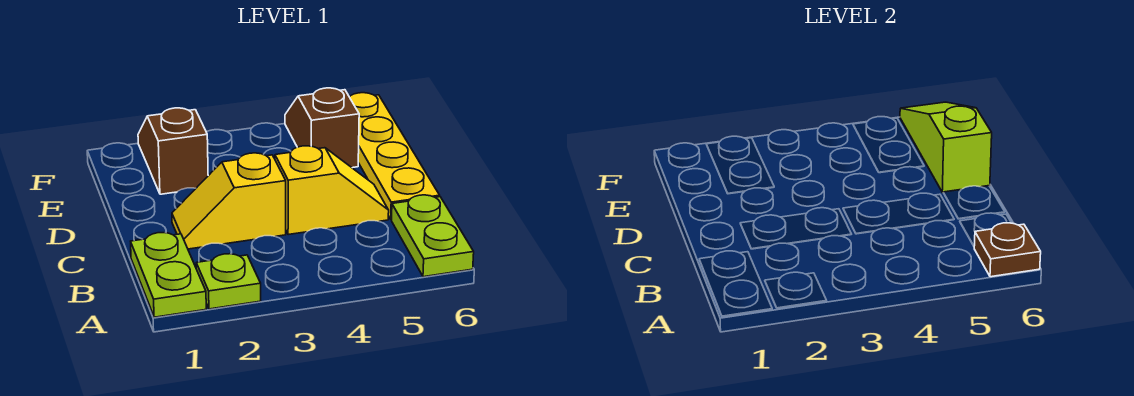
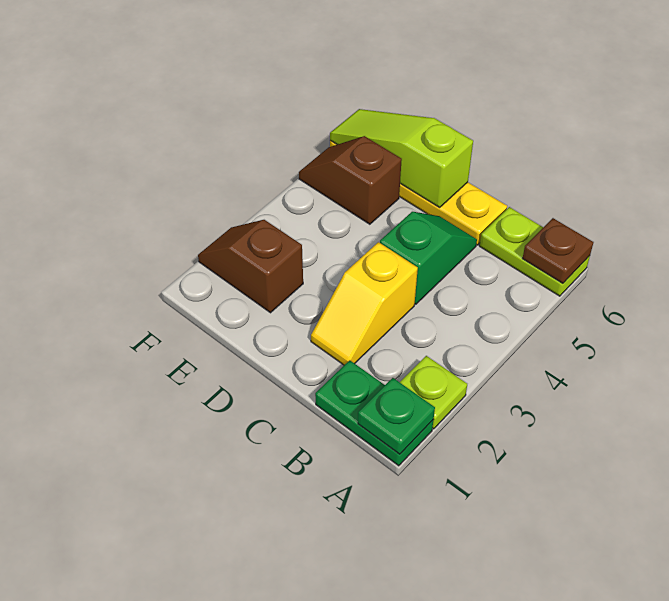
lime 1x2 plate [131,233,206,317] -> green 1x2 plate [315,360,433,466]
none -> green 1x1 plate [358,378,435,454]
yellow 1x2 slope [275,146,389,235] -> green 1x2 slope [380,212,477,304]

